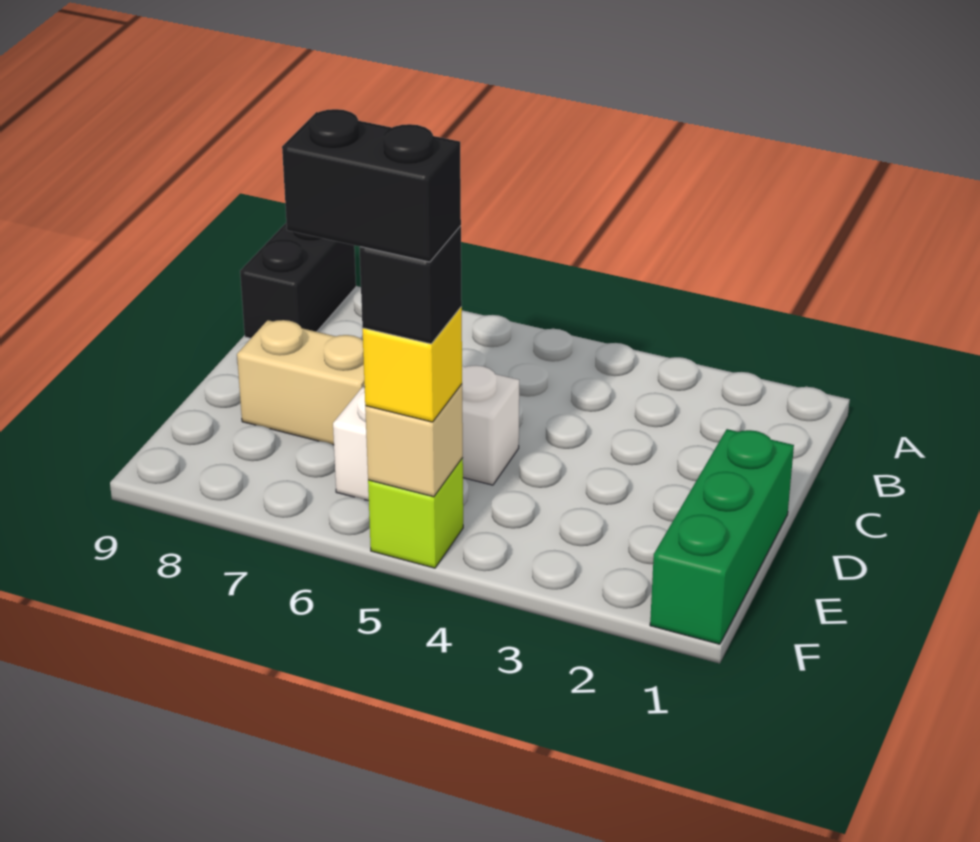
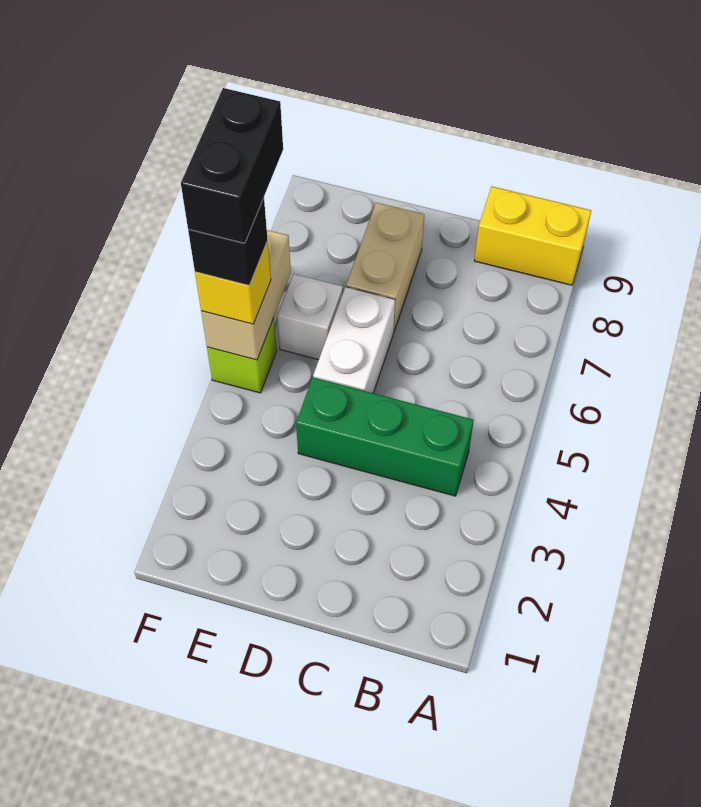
black 1x2 brick [240,223,356,338] -> yellow 1x2 brick [474,186,591,285]
green 1x3 brick [650,429,794,644] -> green 1x3 brick moved to [296,378,474,496]
tan 1x1 brick [365,384,463,497] -> tan 1x2 brick [201,230,291,360]

